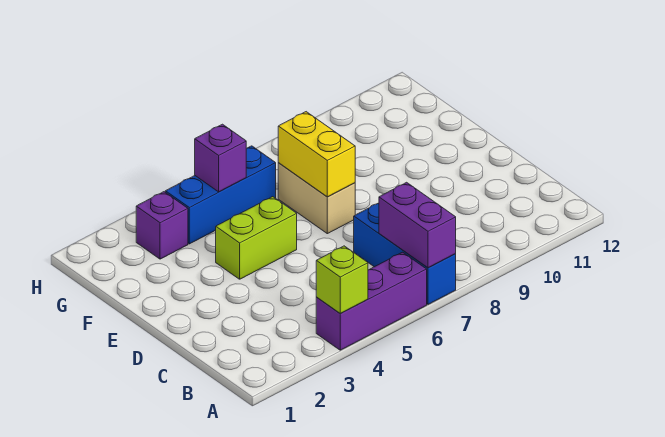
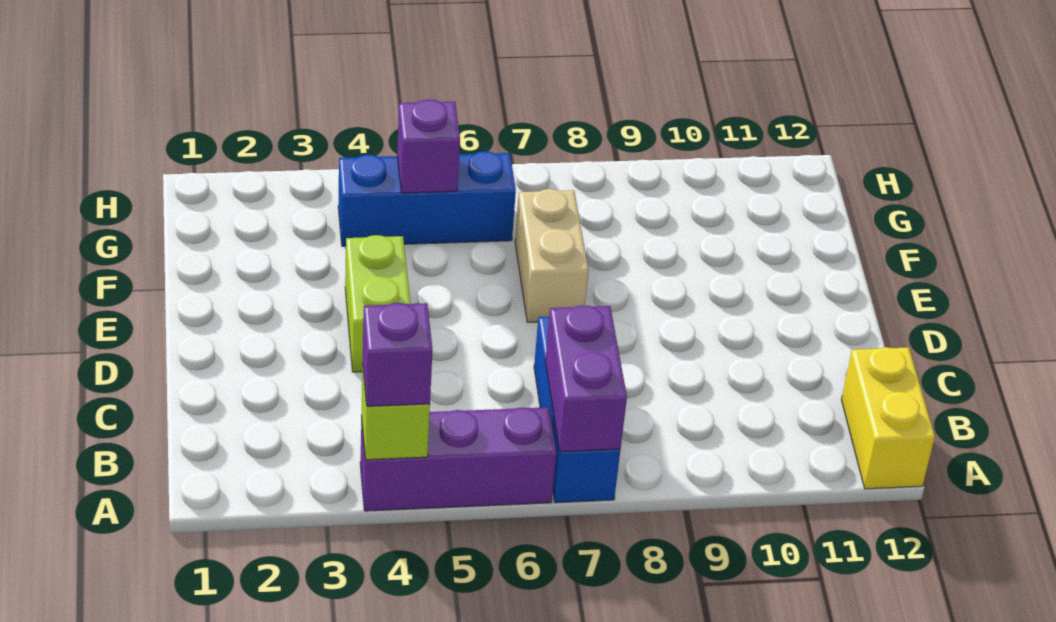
lime 1x2 brick [216,197,297,279] -> lime 1x2 brick turned to [345,235,411,372]
yellow 1x2 brick [278,112,355,197] -> yellow 1x2 brick moved to [841,347,935,489]
purple 1x1 brick [136,192,188,259] -> purple 1x1 brick moved to [363,303,433,406]

